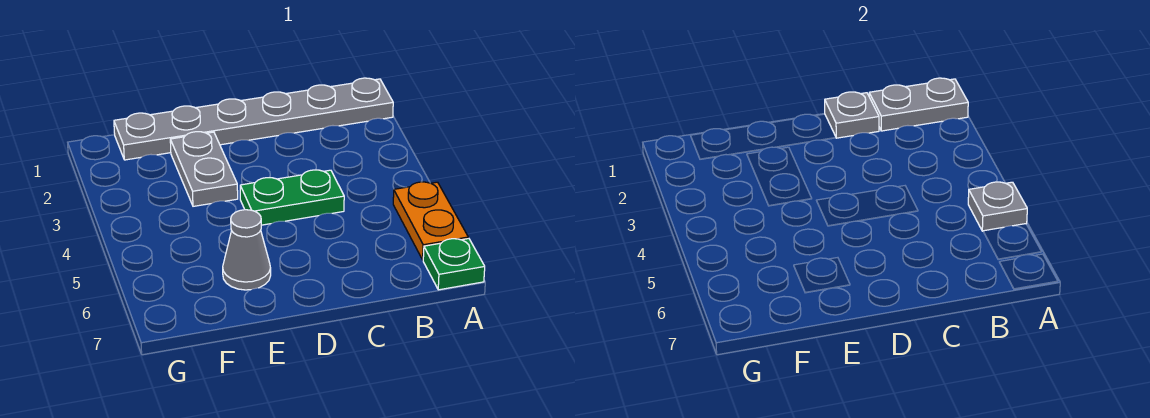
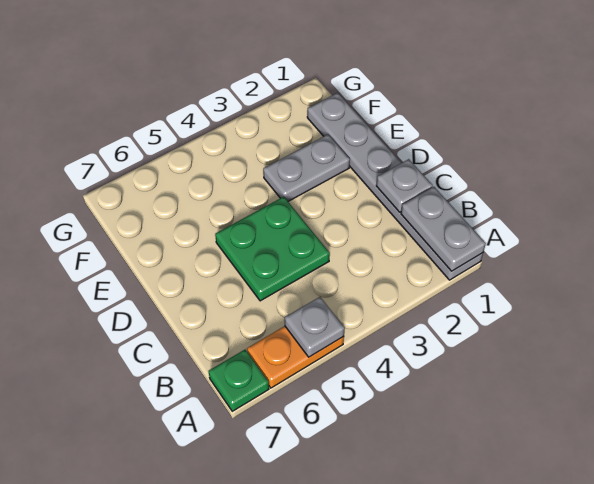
green 1x2 plate [240,170,344,225] -> green 2x2 plate [215,197,330,301]
grey 1x1 cone [223,210,271,290] -> none

